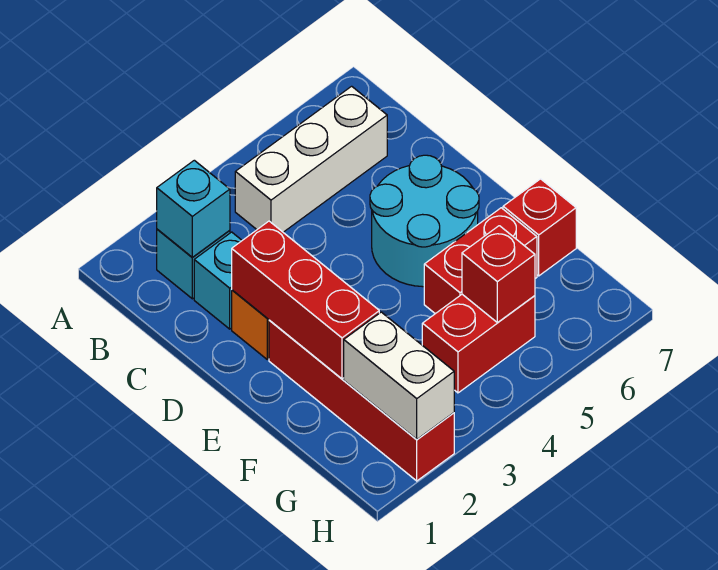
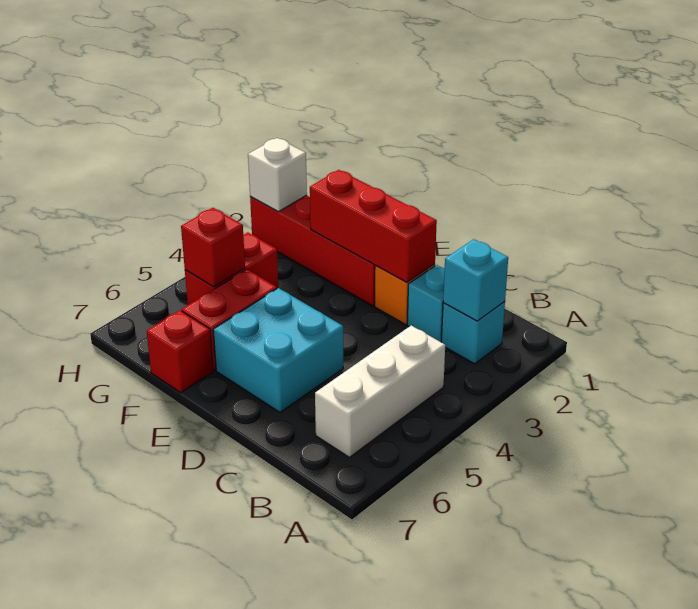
cyan 2x2 round brick [370,155,479,287] -> cyan 2x2 brick [213,288,343,412]
white 1x2 brick [344,312,454,440] -> white 1x1 brick [248,138,307,212]

